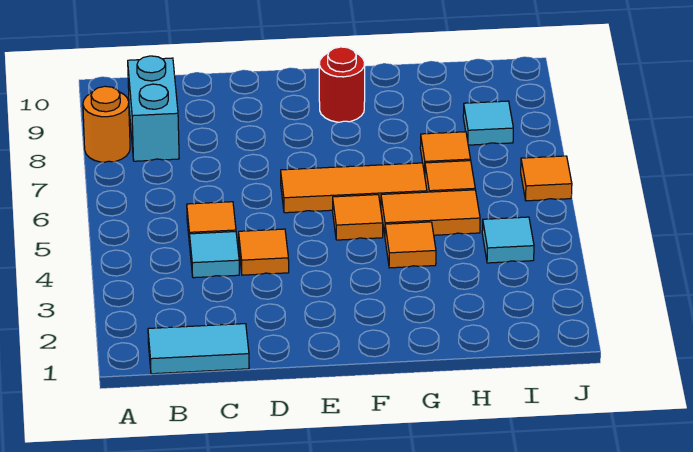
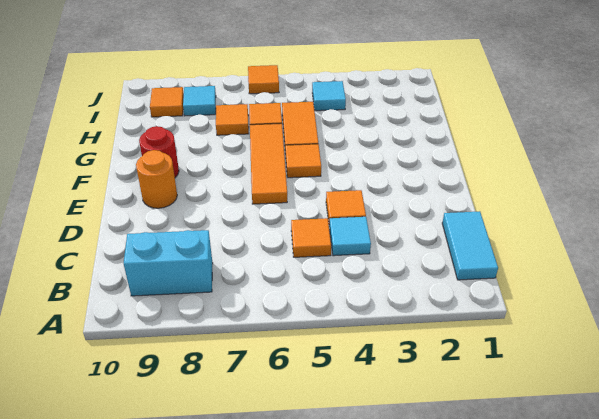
orange 1x1 round brick [83,86,130,162] -> orange 1x1 round brick moved to [136,150,177,208]
orange 1x1 tile [385,222,436,268] -> orange 1x1 tile moved to [150,87,184,117]

